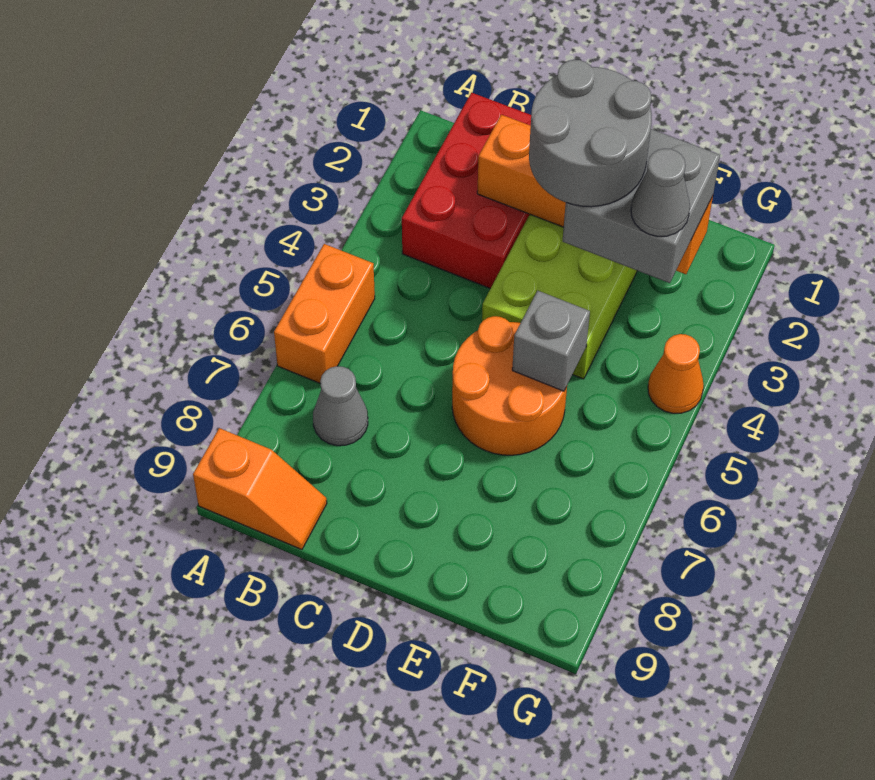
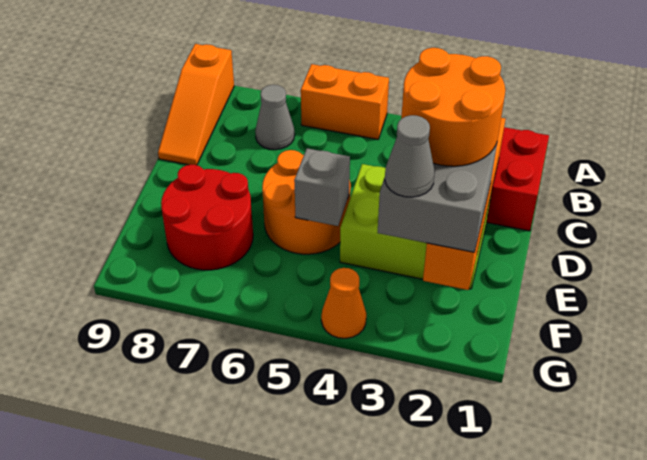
orange 1x2 slope [193,428,327,550] -> orange 1x3 slope [158,44,234,165]
grey 2x2 round brick [529,60,652,207] -> orange 2x2 round brick [401,48,505,166]
none -> red 2x2 round brick [161,165,253,270]

